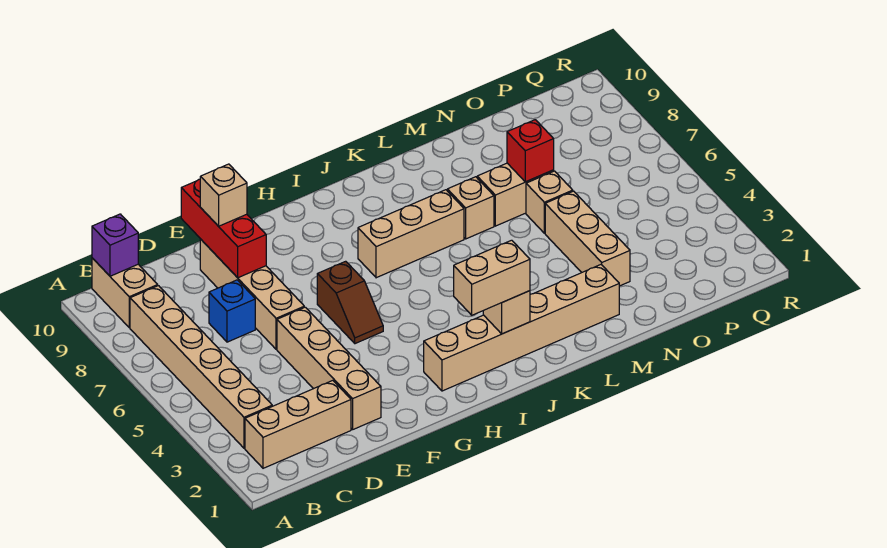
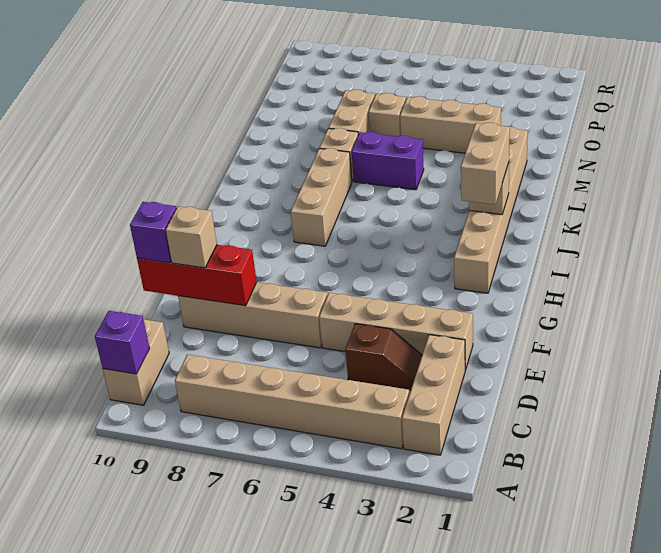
tan 1x2 brick [92,258,158,328] -> tan 1x2 brick turned to [103,319,169,405]
blue 1x1 brick [209,280,255,342] -> none
none -> purple 1x1 brick [130,202,177,263]
brown 1x2 slope [317,261,383,344] -> brown 1x2 slope moved to [345,324,422,390]
none -> purple 1x2 brick [352,132,424,190]
red 1x1 brick [507,120,554,182] -> none

